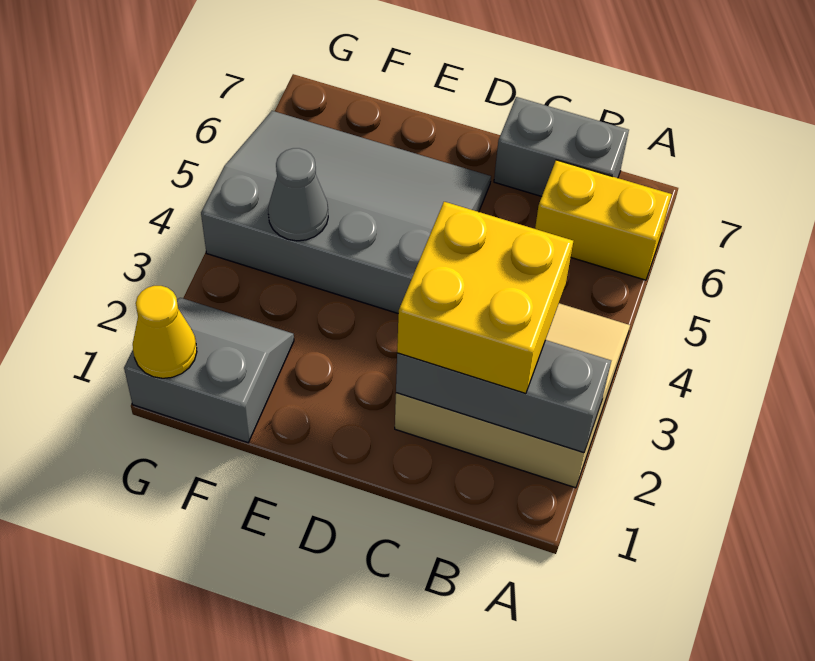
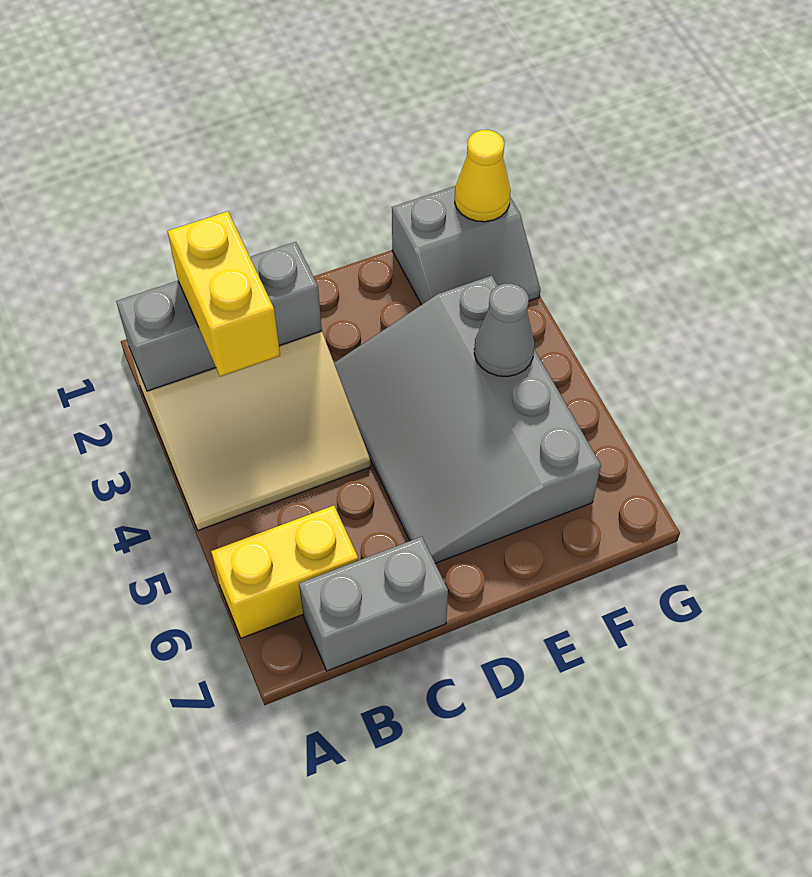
yellow 2x2 brick [397,202,573,394] -> yellow 1x2 brick [167,211,280,376]
grey 3x4 slope [201,111,491,313] -> grey 3x4 slope turned to [334,276,601,563]

